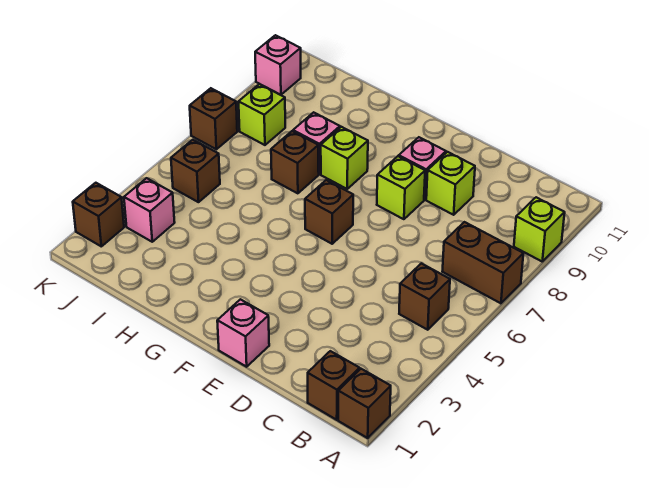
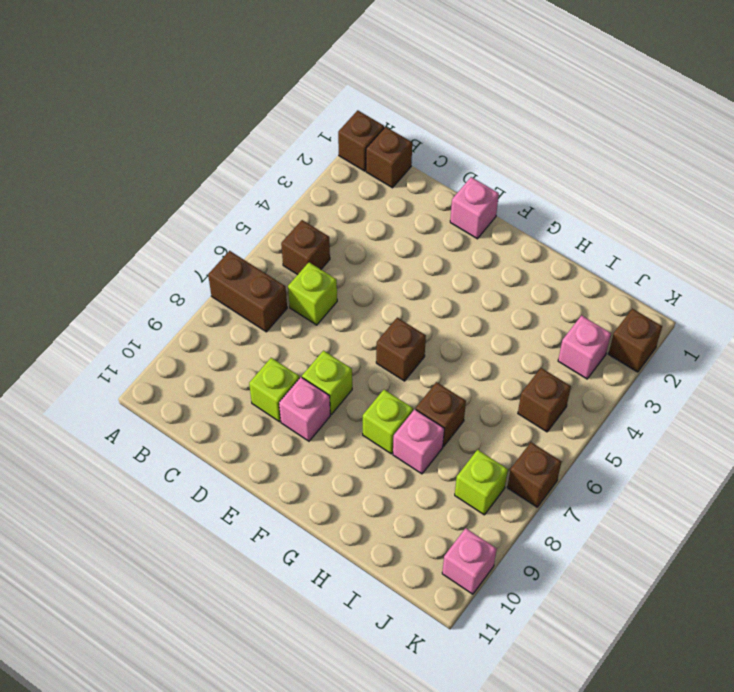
lime 1x1 brick [514,197,565,261] -> lime 1x1 brick moved to [288,262,337,325]

